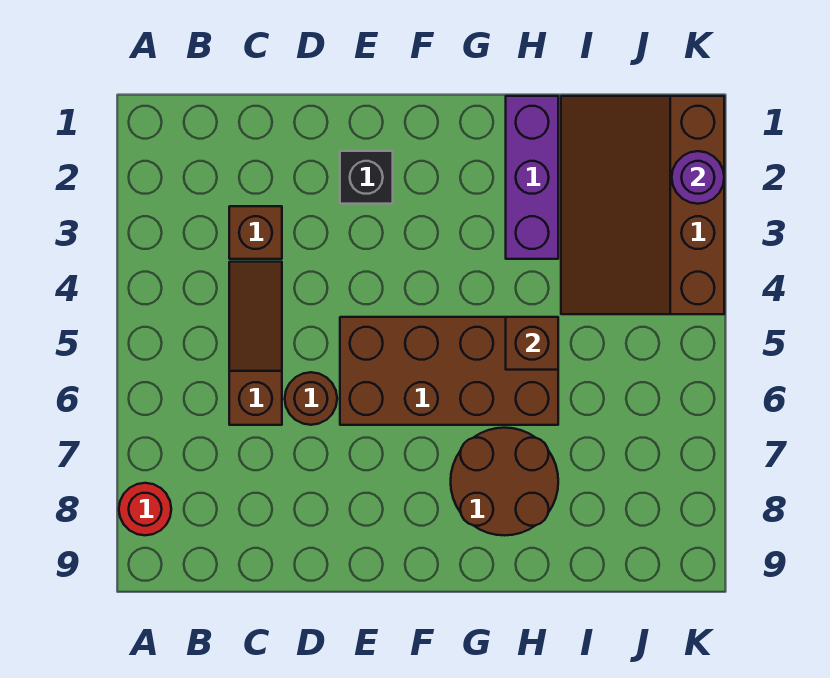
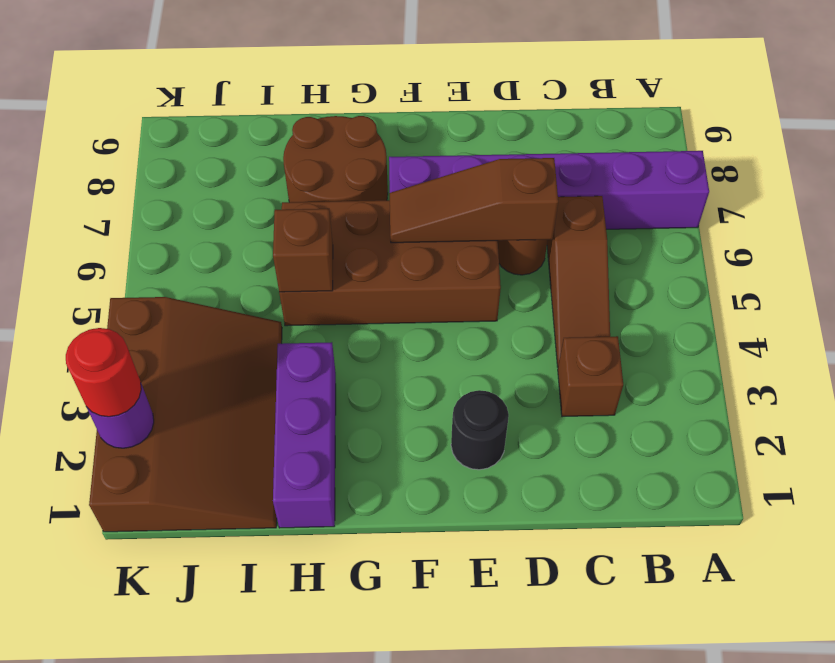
none -> purple 1x6 brick [389,151,709,229]
red 1x1 round brick [119,483,171,535] -> red 1x1 round brick moved to [66,328,141,417]
none -> brown 1x3 slope [390,158,558,243]
black 1x1 brick [340,151,393,204] -> black 1x1 round brick [451,390,509,470]

